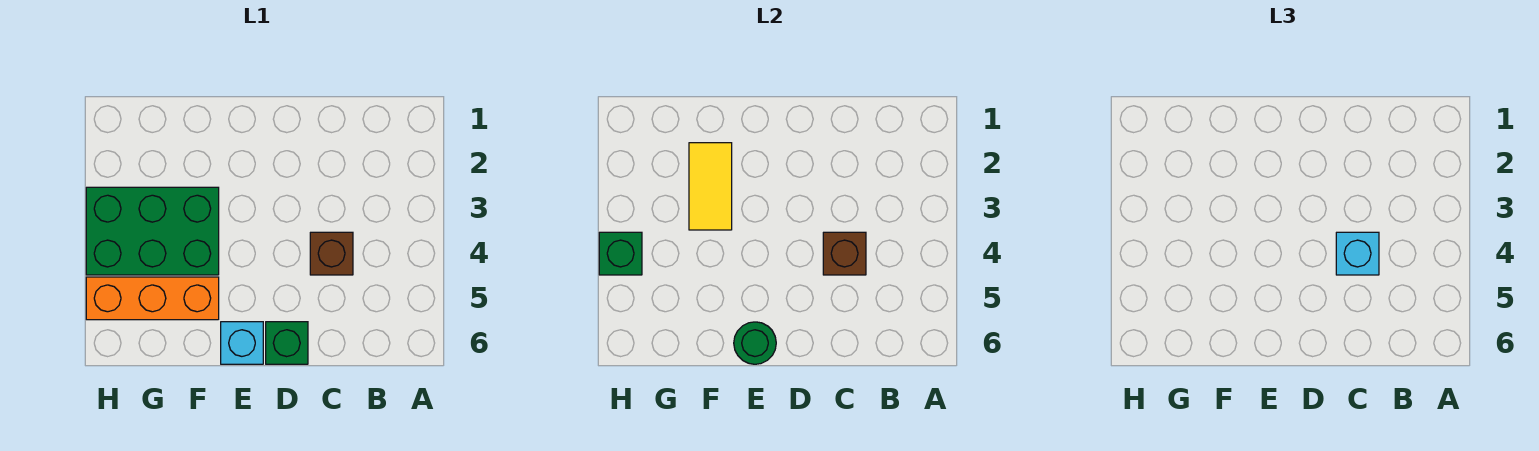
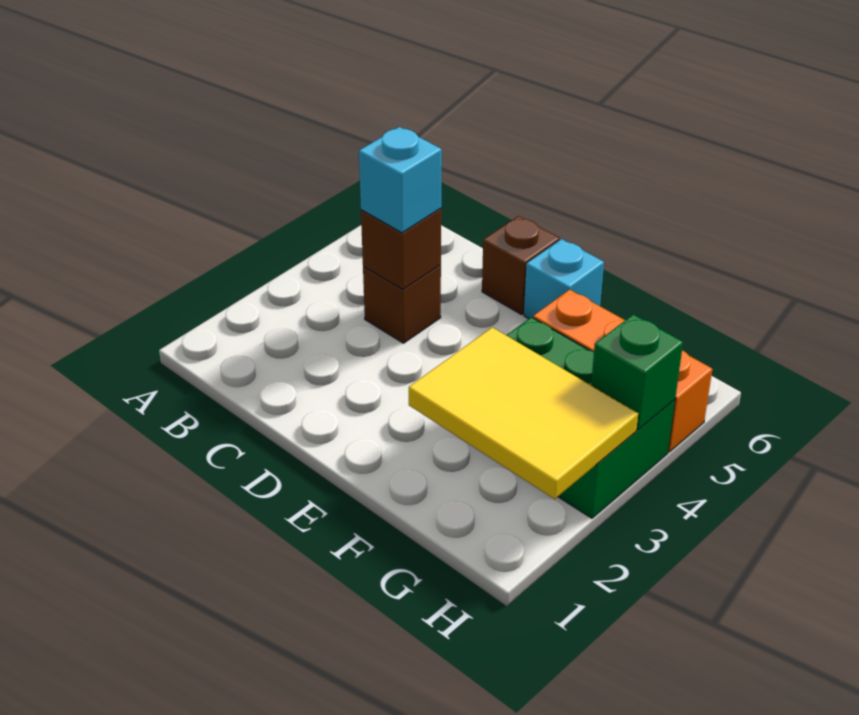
green 1x1 brick [266,322,308,364] -> brown 1x1 brick [482,216,559,315]
green 1x1 round brick [734,322,776,364] -> none
yellow 1x2 tile [689,143,732,230] -> yellow 2x3 tile [409,327,638,499]

